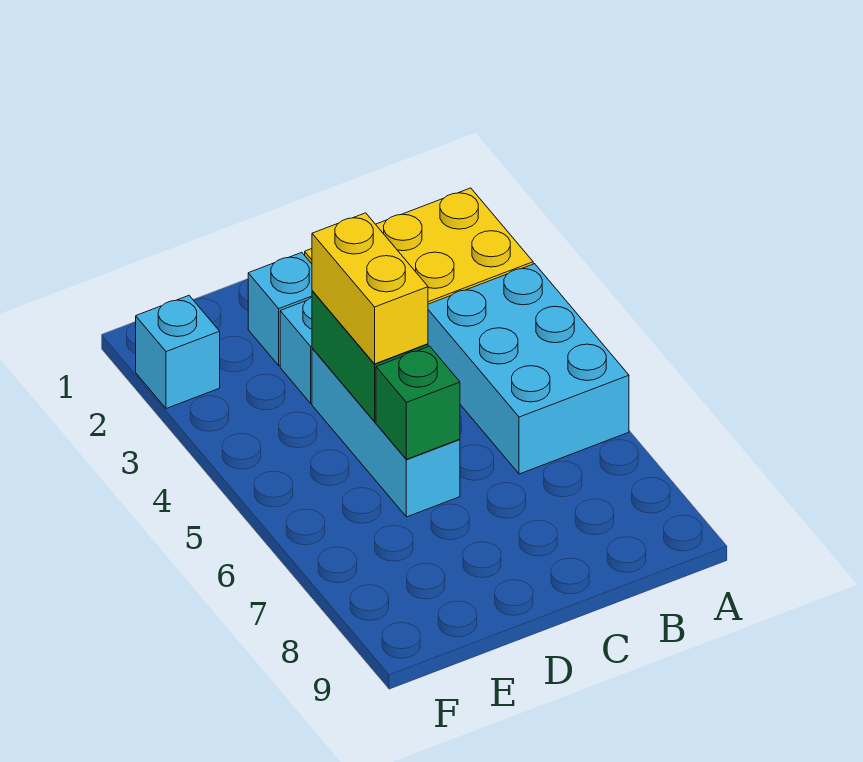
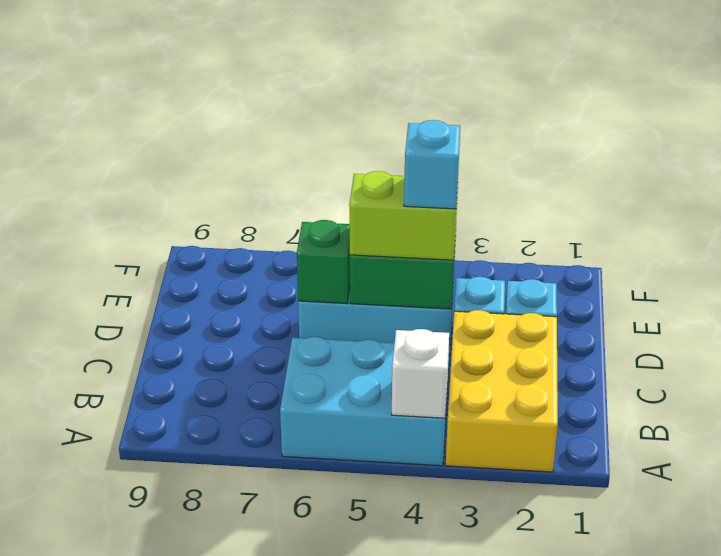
none -> white 1x1 brick [392,329,449,418]
yellow 1x2 brick [312,213,428,364] -> lime 1x2 brick [349,171,458,260]
cyan 1x1 brick [136,296,220,409] -> cyan 1x1 brick moved to [404,120,460,209]

